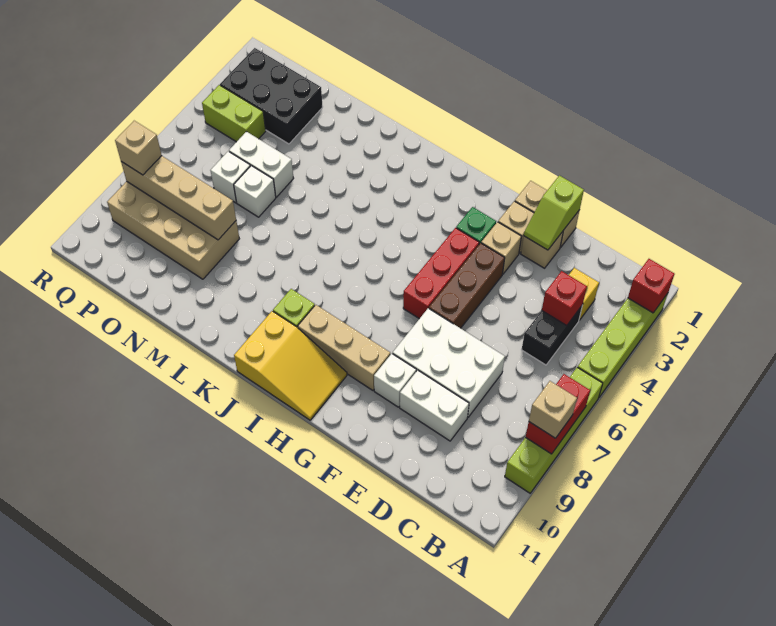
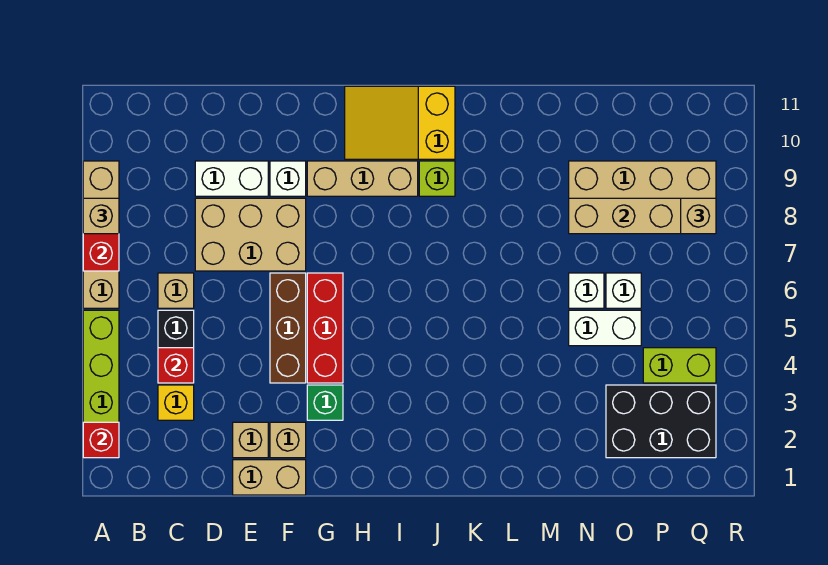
lime 1x4 brick [505,367,603,493] -> tan 1x4 brick [83,161,119,308]
white 2x3 brick [393,308,505,417] -> tan 2x3 brick [195,198,306,271]
lime 1x2 slope [524,176,584,250] -> none
tan 1x1 brick [481,222,521,274] -> tan 1x1 brick moved to [158,273,194,308]

